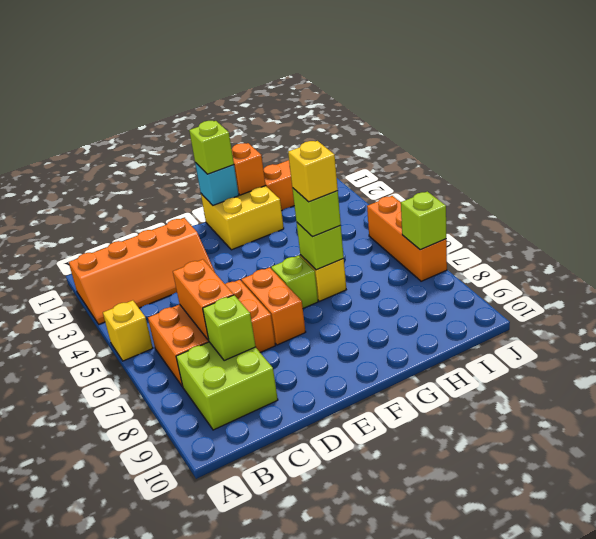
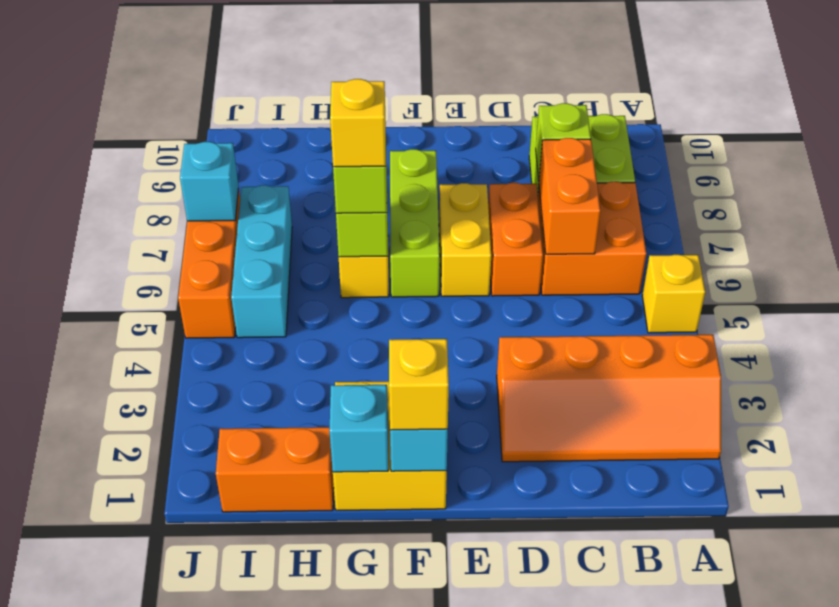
orange 2x4 slope [69,218,215,324] -> orange 2x4 slope turned to [497,335,721,462]
orange 1x2 brick [241,267,306,345] -> yellow 1x2 brick [439,183,491,296]
lime 1x1 brick [189,121,234,174] -> yellow 1x1 brick [389,339,449,430]
lime 1x1 brick [271,255,318,308] -> lime 1x3 brick [390,149,440,297]
orange 1x1 brick [232,143,266,195] -> cyan 1x1 brick [330,385,388,472]
none -> cyan 1x3 brick [231,185,292,338]
lime 1x1 brick [401,192,446,250] -> cyan 1x1 brick [180,142,239,221]

